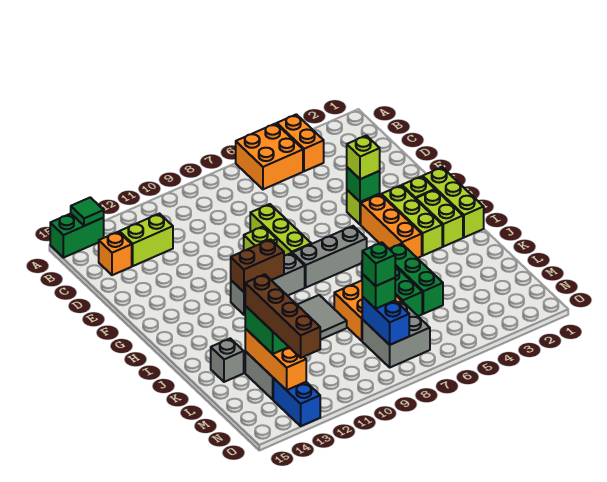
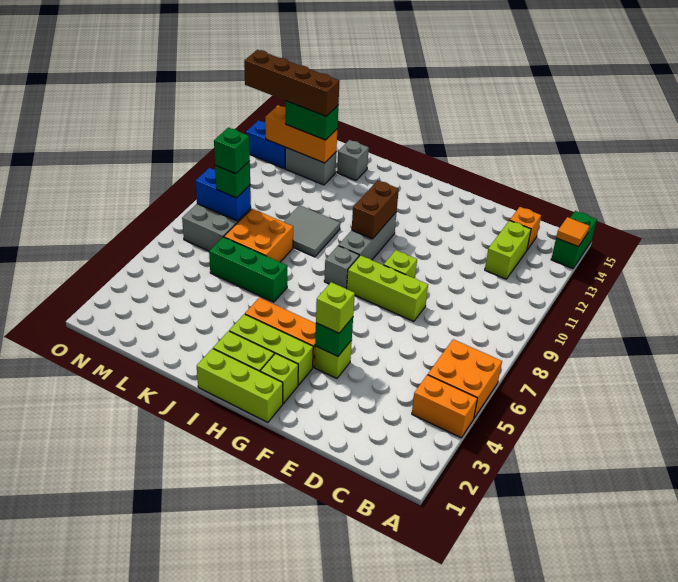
green 1x1 tile [71,197,104,226] -> orange 1x1 tile [556,217,589,247]
grey 1x3 brick [292,226,367,287] -> grey 1x1 brick [324,246,359,289]
green 1x3 brick [390,244,443,314] -> none

